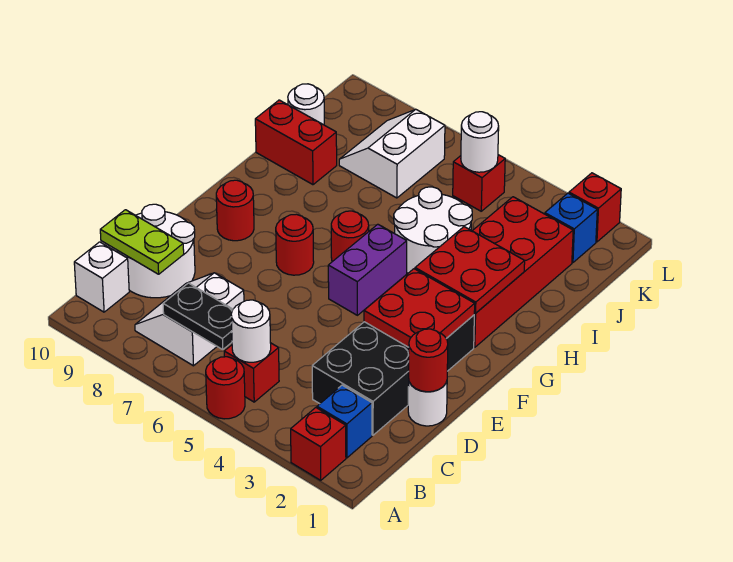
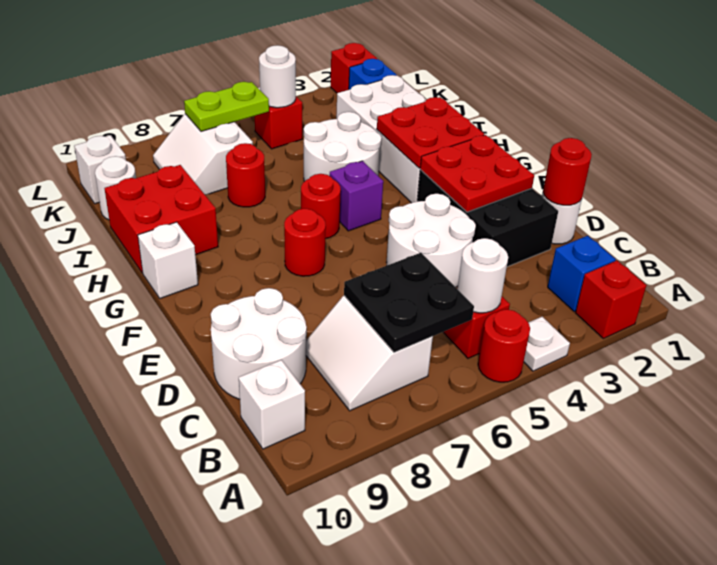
none -> white 1x1 plate [524,317,570,371]
black 1x2 plate [163,283,233,349] -> black 2x2 plate [344,253,474,352]
black 2x4 brick [312,315,474,435] -> black 2x3 brick [417,170,558,267]
lime 1x2 plate [100,210,184,274] -> lime 1x2 plate moved to [184,82,269,131]
none -> white 2x2 round brick [386,194,476,287]
purple 1x2 brick [328,224,407,315] -> purple 1x1 brick [329,161,383,231]
red 1x1 round brick [216,180,254,241] -> red 1x1 round brick moved to [226,143,265,207]
red 2x4 brick [473,197,573,347] -> white 2x4 brick [336,75,426,203]
none -> white 1x1 brick [138,222,198,298]
red 1x2 brick [255,100,337,185] -> red 2x2 brick [105,165,218,273]
none -> white 1x1 brick [74,135,126,204]

